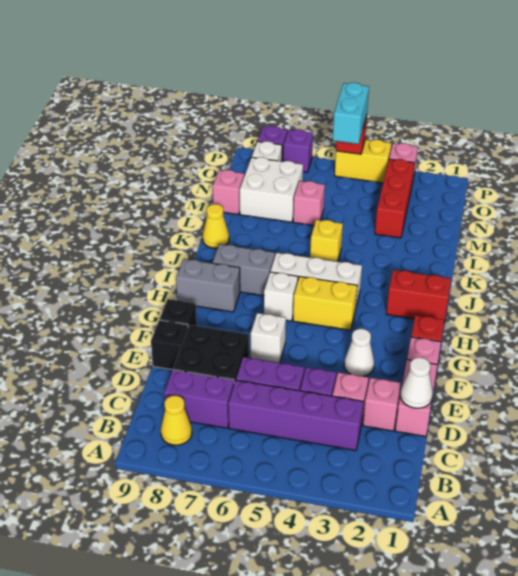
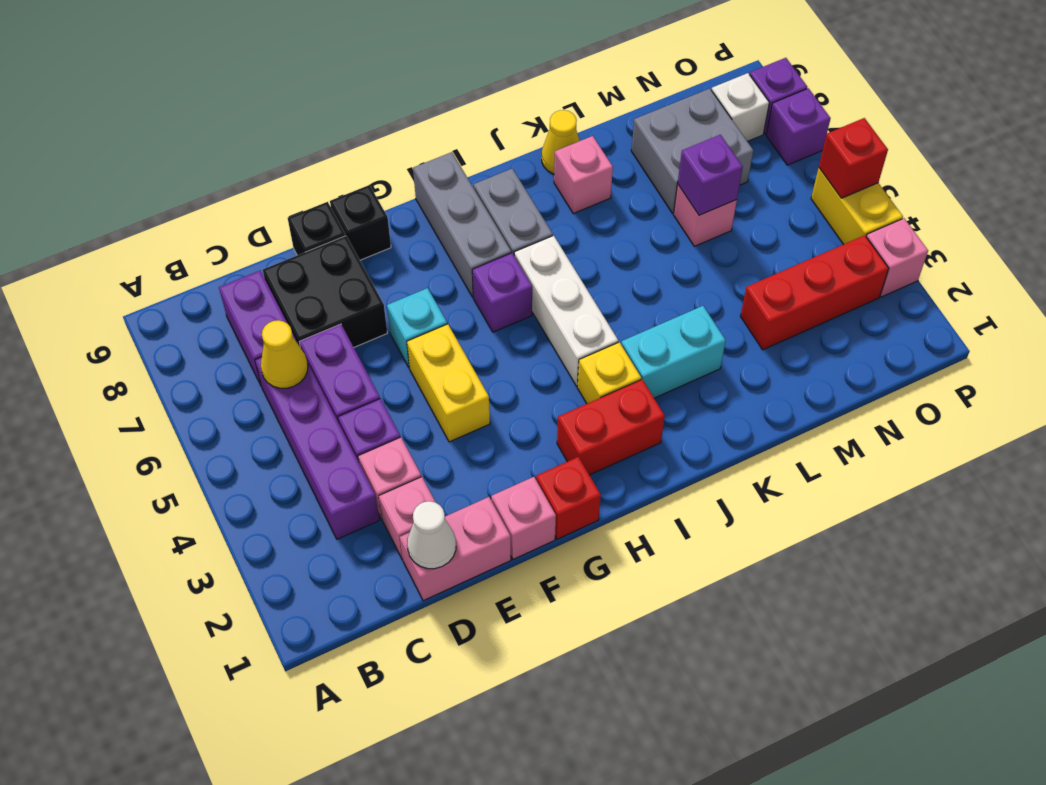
yellow 1x1 cone [161,396,192,445] -> yellow 1x1 cone moved to [261,320,308,388]
white 1x1 cone [344,329,374,376] -> none
white 1x1 brick [251,313,286,363] -> cyan 1x1 brick [387,288,447,368]
yellow 1x2 brick [293,277,357,330] -> yellow 1x2 brick moved to [407,324,490,442]
white 1x1 brick [264,272,298,321] -> purple 1x1 brick [472,253,532,332]
grey 1x2 brick [176,259,240,312] -> grey 1x3 brick [413,152,511,297]
red 1x2 brick [387,270,451,323] -> red 1x2 brick turned to [557,380,665,475]
yellow 1x1 brick [310,220,343,262] -> yellow 1x1 brick moved to [577,342,641,404]
none -> purple 1x1 brick [678,135,743,215]
white 2x2 brick [240,157,303,222] -> grey 2x2 brick [631,89,753,213]
pink 1x1 brick [213,170,244,214] -> pink 1x1 brick moved to [554,136,613,213]
cyan 1x2 brick [333,83,369,144] -> cyan 1x2 brick moved to [621,306,726,398]

